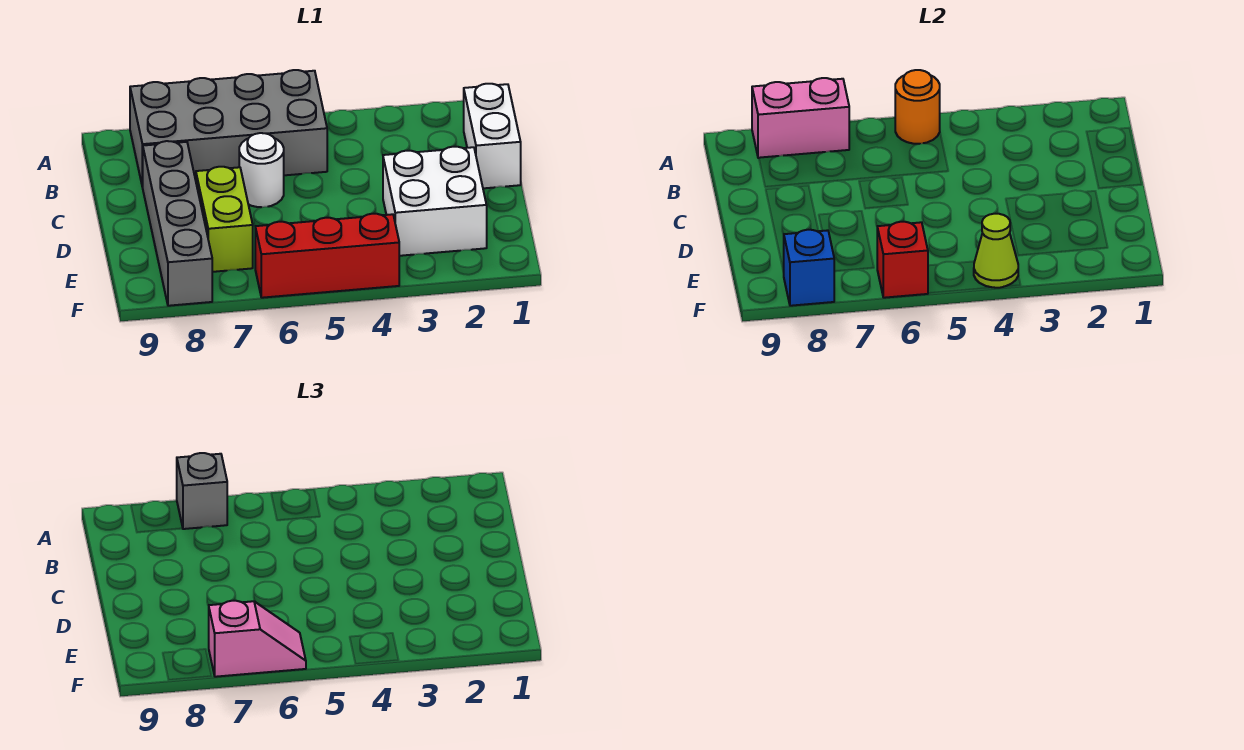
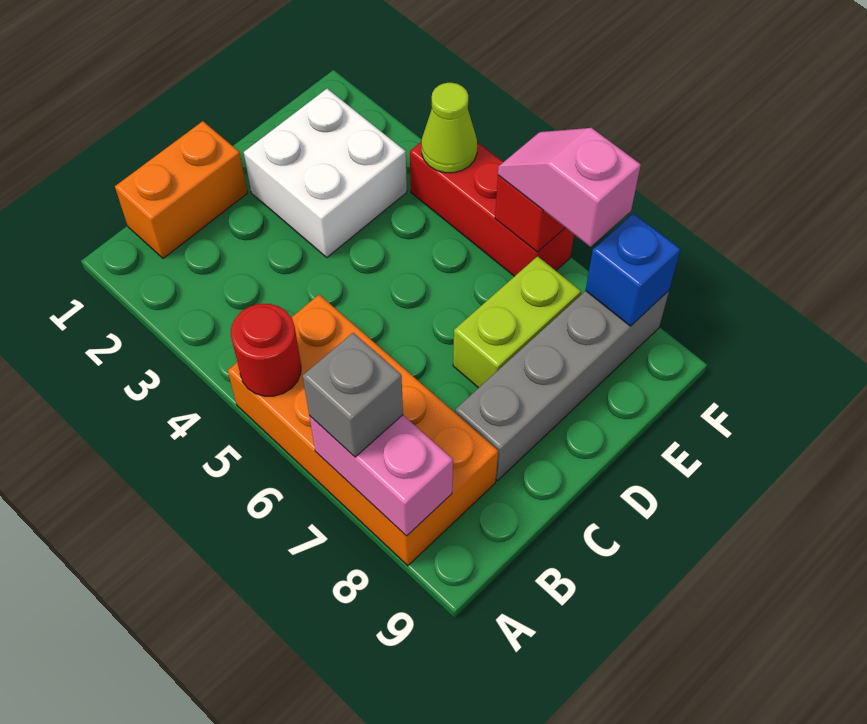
grey 2x4 brick [130,70,327,187] -> orange 2x4 brick [228,295,498,566]
orange 1x1 round brick [895,70,940,144] -> red 1x1 round brick [231,304,301,396]
white 1x2 brick [464,84,521,188] -> orange 1x2 brick [115,121,247,258]
white 1x1 round brick [239,133,284,207] -> none

